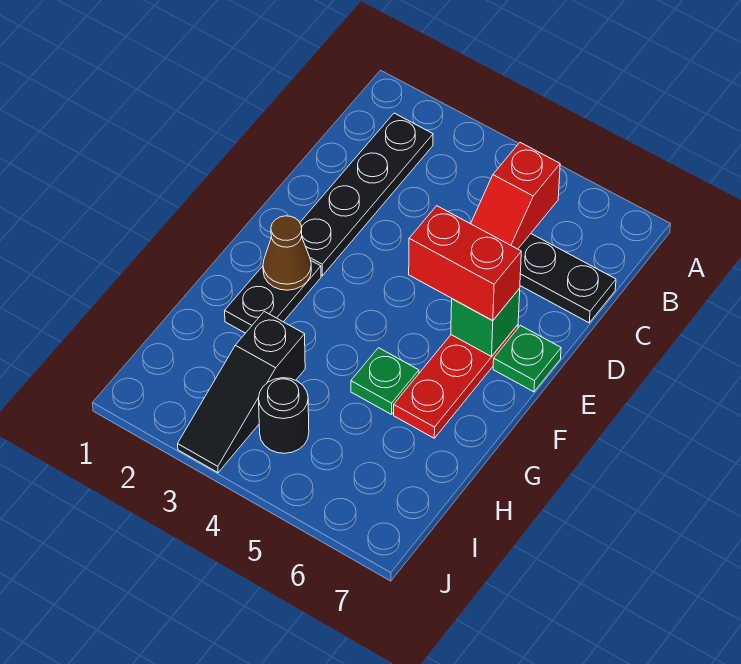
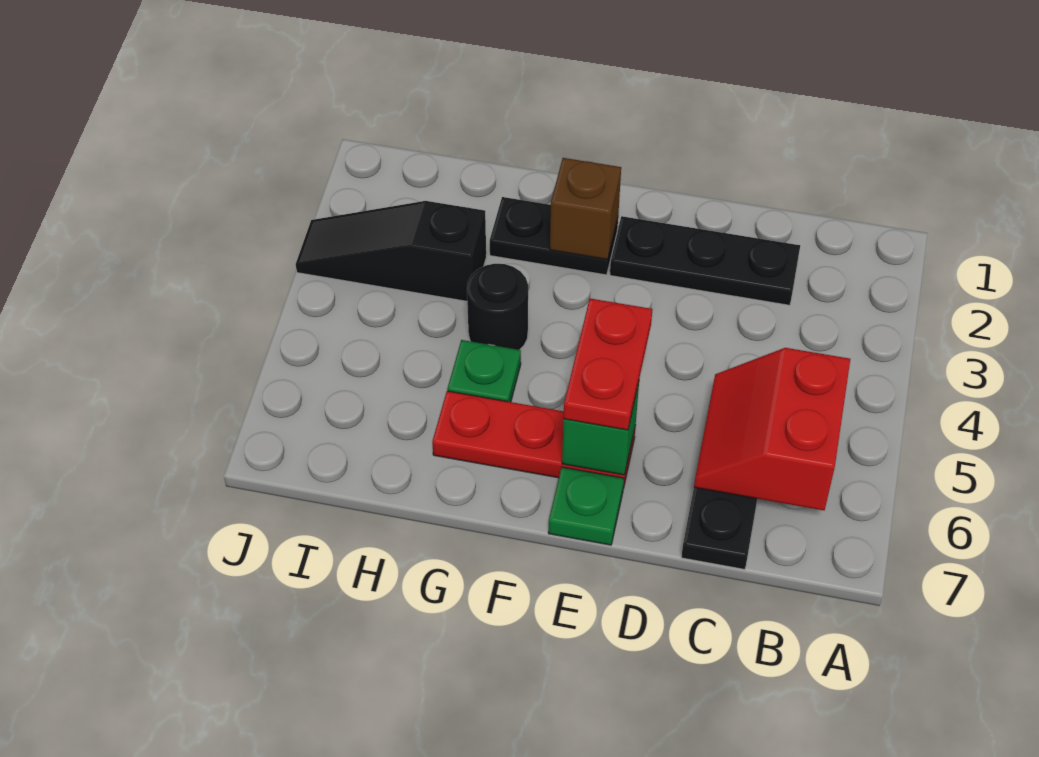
black 1x4 plate [300,113,433,276] -> black 1x3 plate [610,216,800,305]
red 1x2 slope [471,143,560,249] -> red 2x2 slope [694,348,850,510]
red 1x2 brick [409,206,521,321] -> red 1x2 plate [564,298,652,430]
brown 1x1 cone [263,216,311,290] -> brown 1x1 brick [550,158,621,260]
black 1x1 round brick [259,378,309,453] -> black 1x1 round brick moved to [467,264,528,350]

